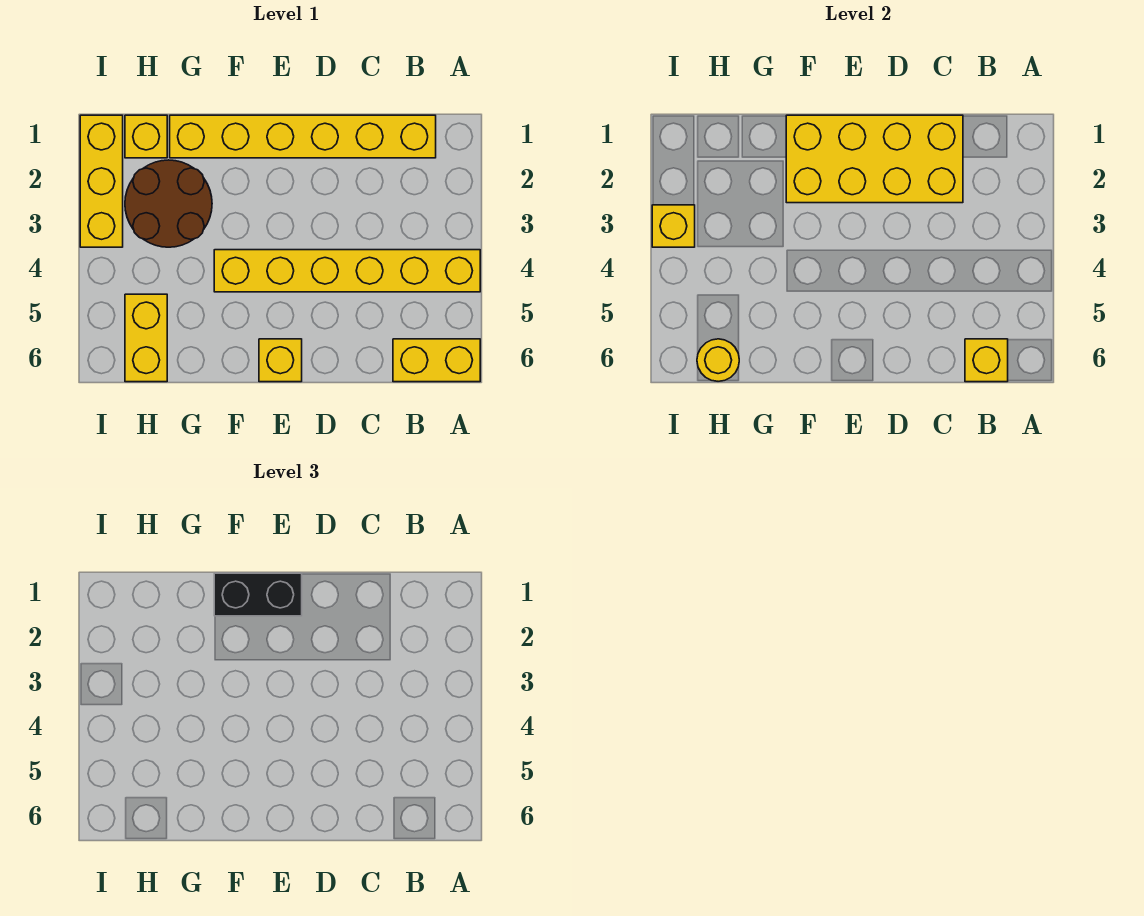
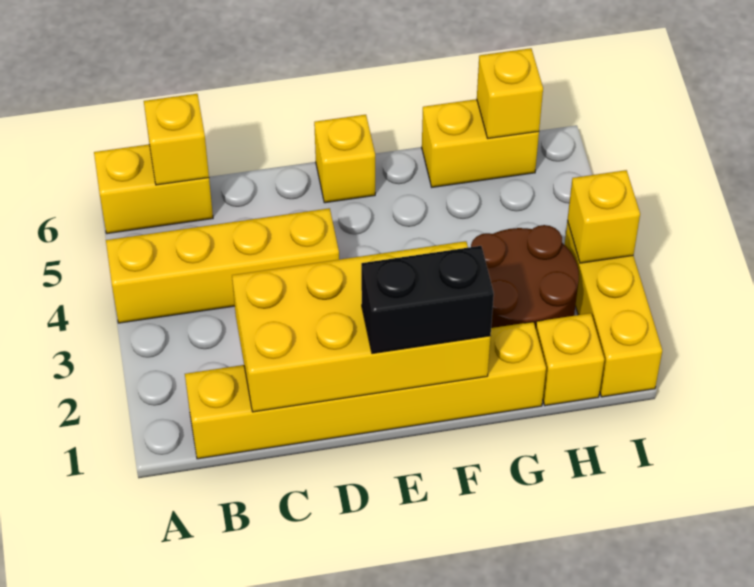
yellow 1x6 brick [214,250,480,292] -> yellow 1x4 brick [106,208,339,323]
yellow 1x2 brick [125,294,167,382] -> yellow 1x2 brick turned to [422,99,539,187]
yellow 1x1 round brick [697,339,739,381] -> yellow 1x1 brick [477,48,543,138]

